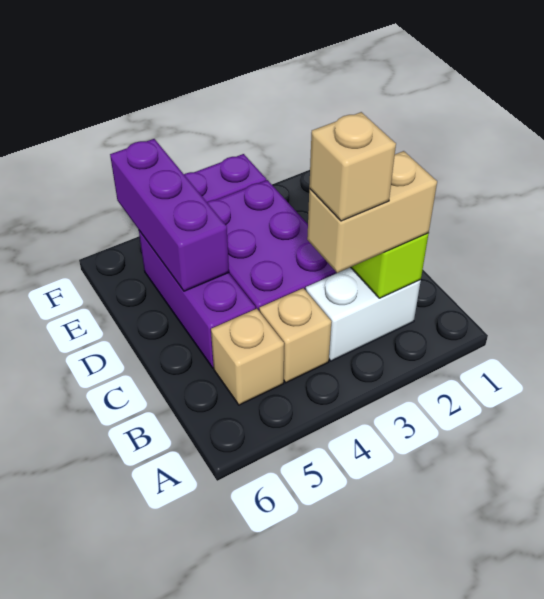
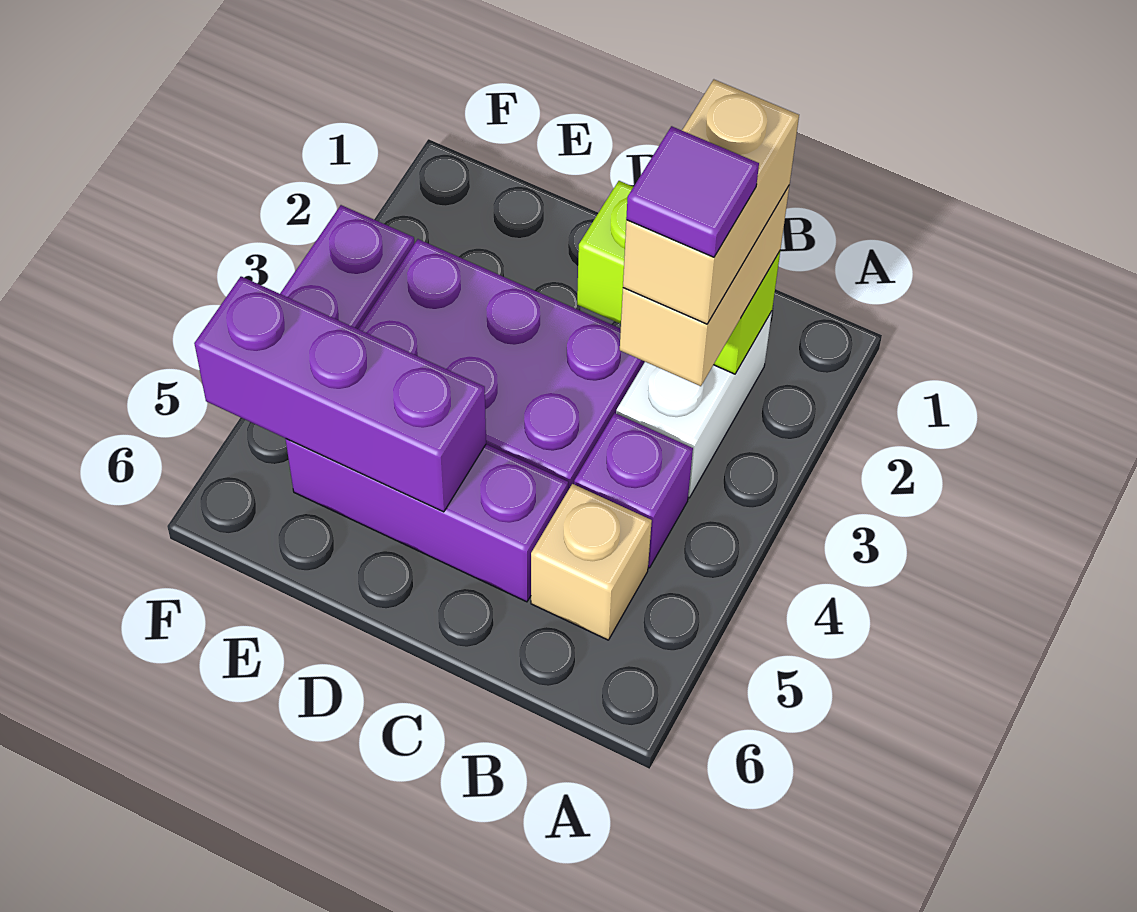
tan 1x1 brick [309,112,396,221] -> tan 1x2 brick [623,80,799,324]
none -> purple 1x1 tile [626,126,759,257]
tan 1x1 brick [259,288,332,383] -> purple 1x1 brick [574,413,693,568]

